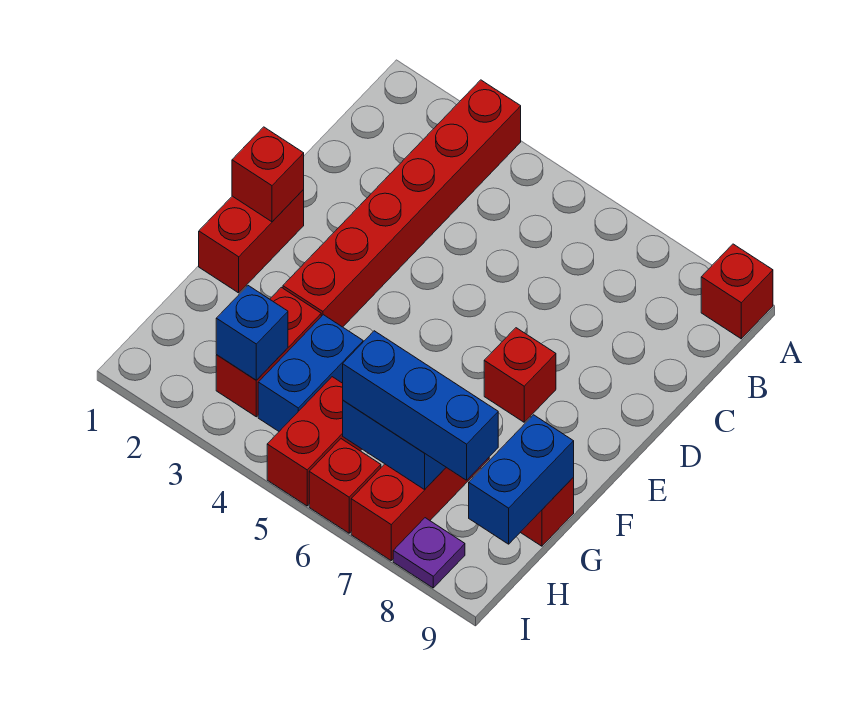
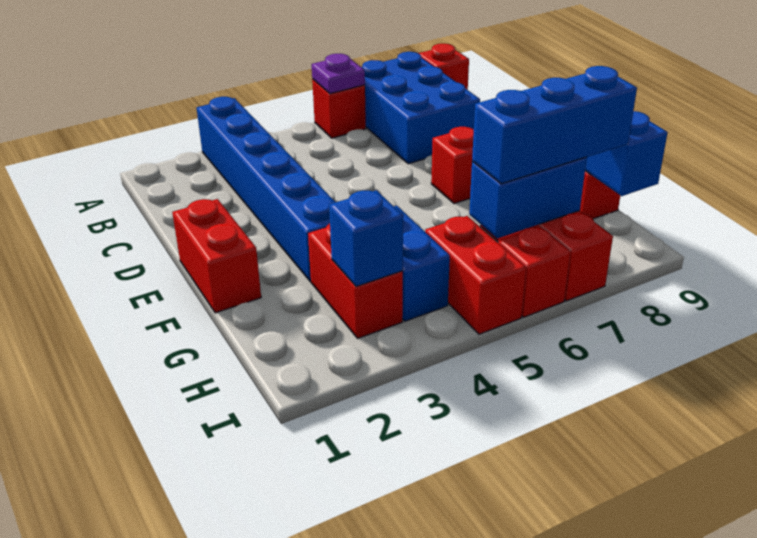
red 1x6 brick [283,80,521,327] -> blue 1x6 brick [197,97,336,281]
none -> blue 2x3 brick [361,52,480,164]
red 1x1 brick [232,127,304,222] -> red 1x1 brick moved to [312,79,366,138]
purple 1x1 plate [393,518,465,588] -> purple 1x1 plate moved to [312,54,365,94]

